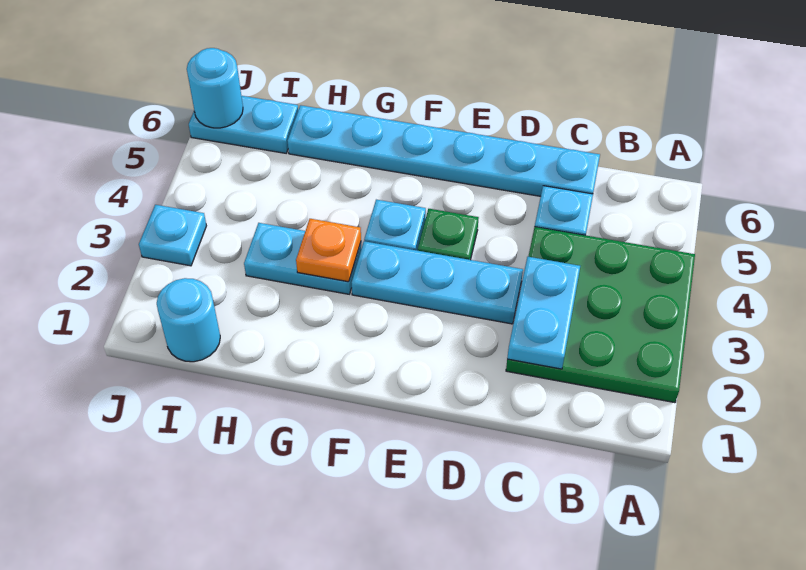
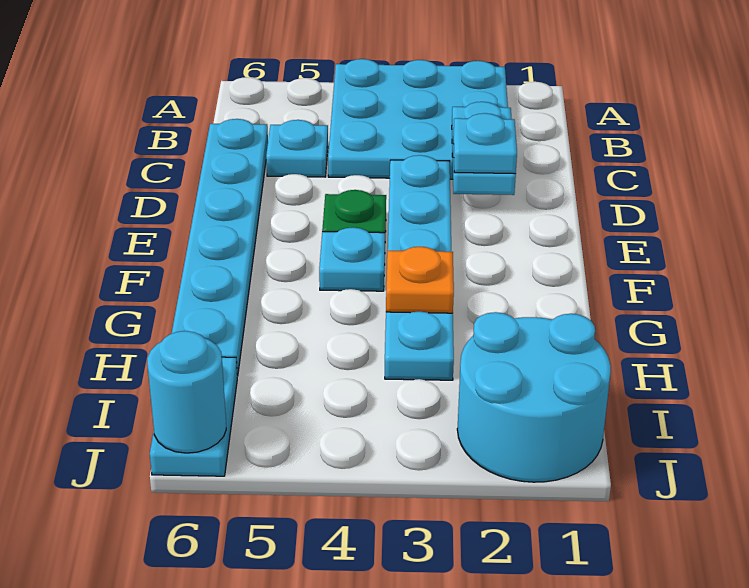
green 3x3 plate [506,227,695,403] -> cyan 3x3 plate [328,59,508,179]
cyan 1x2 plate [507,257,580,369] -> cyan 1x2 plate turned to [452,102,516,195]
cyan 1x1 round brick [157,278,220,362] -> cyan 2x2 round brick [457,312,611,482]
cyan 1x1 plate [139,205,206,266] -> cyan 1x1 plate moved to [453,113,517,174]

